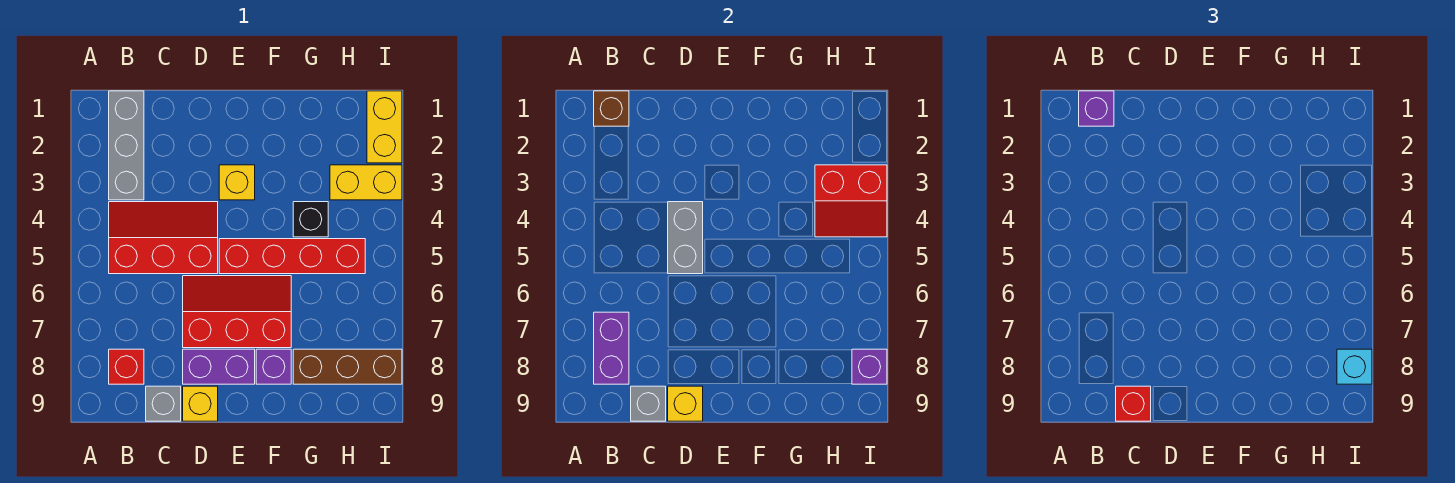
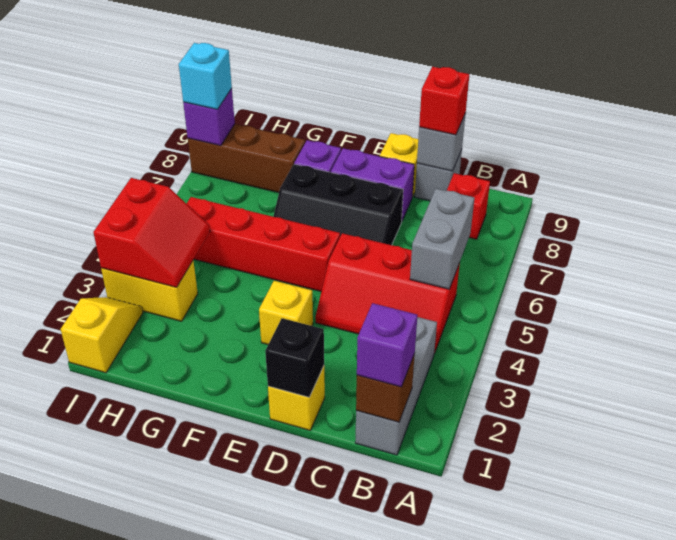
purple 1x2 brick [594,312,629,384] -> none
grey 1x2 brick [668,202,703,274] -> grey 1x2 brick moved to [410,189,474,289]
red 2x3 slope [183,276,291,348] -> black 2x3 slope [273,164,403,245]
yellow 1x1 brick [668,386,703,421] -> yellow 1x1 brick moved to [268,366,325,430]
black 1x1 brick [293,202,328,237] -> black 1x1 brick moved to [265,318,324,397]
red 2x2 slope [815,165,887,237] -> red 2x2 slope turned to [93,178,210,287]
yellow 1x2 brick [367,91,402,163] -> yellow 1x2 slope [61,297,143,373]

